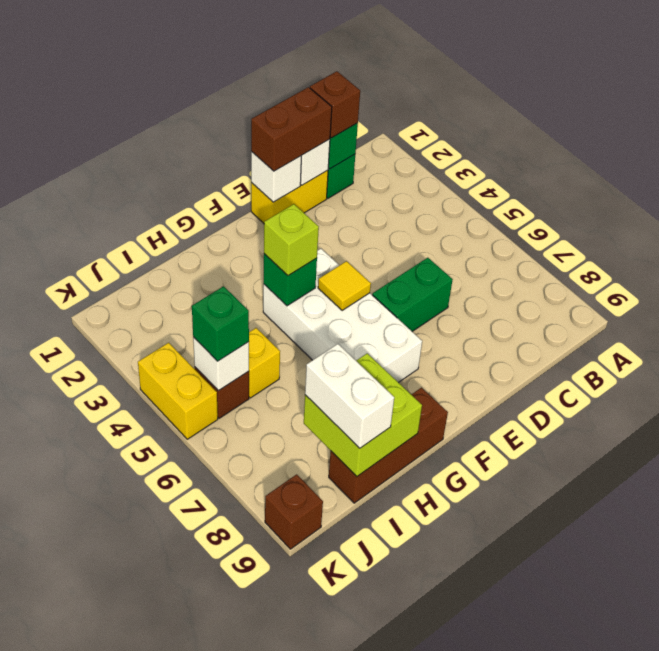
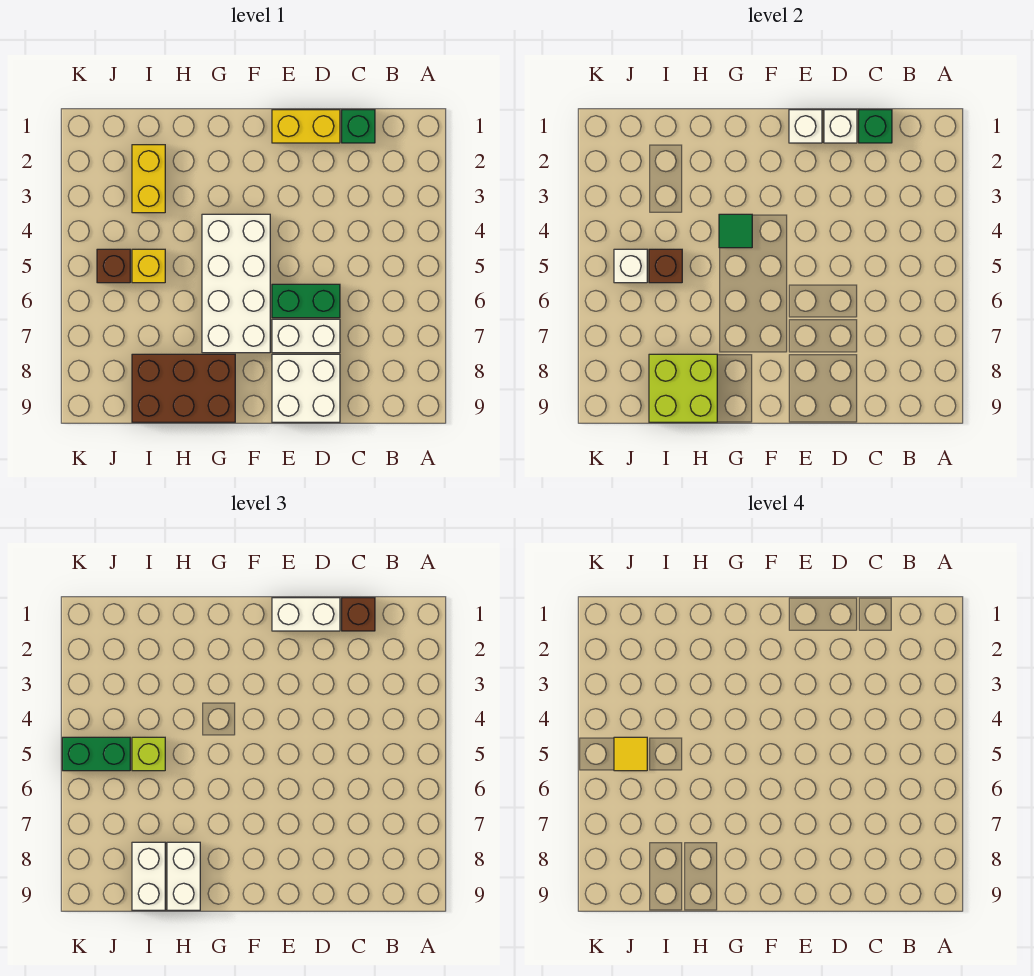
brown 1x2 brick [251,87,332,171] -> white 1x2 brick [272,598,340,631]
none -> white 1x2 brick [272,319,340,353]
none -> white 2x2 brick [272,354,340,422]
yellow 1x1 tile [318,261,371,311] -> yellow 1x1 tile moved to [614,737,647,771]
green 1x1 brick [264,254,317,306] -> green 1x1 tile [719,214,752,248]
lime 1x1 brick [264,204,319,276] -> lime 1x1 brick moved to [132,737,165,771]
brown 1x3 brick [329,388,448,503] -> brown 2x3 brick [132,354,235,422]
none -> white 1x2 brick [167,842,200,910]
green 1x1 brick [192,286,249,361] -> green 1x2 brick [62,737,130,771]
yellow 1x2 brick [138,343,218,439] -> yellow 1x2 brick moved to [132,145,165,213]
brown 1x1 brick [265,474,323,549] -> brown 1x1 brick moved to [649,249,682,283]

